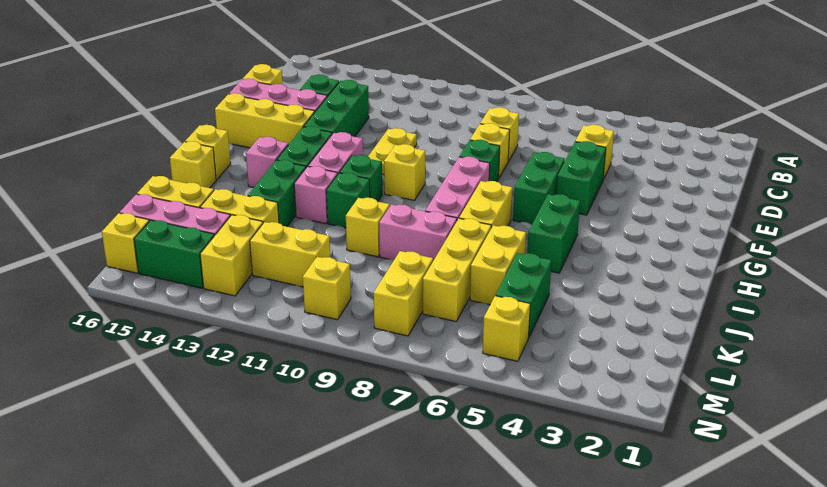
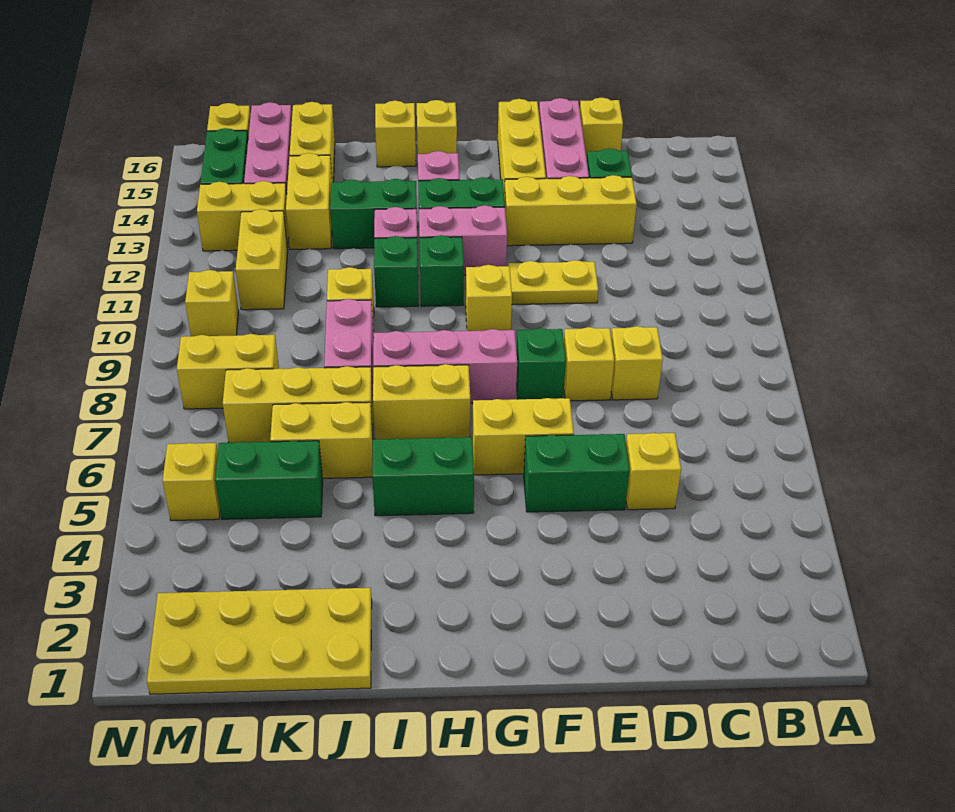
green 1x3 brick [304,80,369,137] -> yellow 1x3 brick [504,175,637,246]
green 1x2 brick [513,152,565,224] -> yellow 1x2 brick [472,398,574,475]
none -> yellow 2x4 plate [147,588,372,694]

